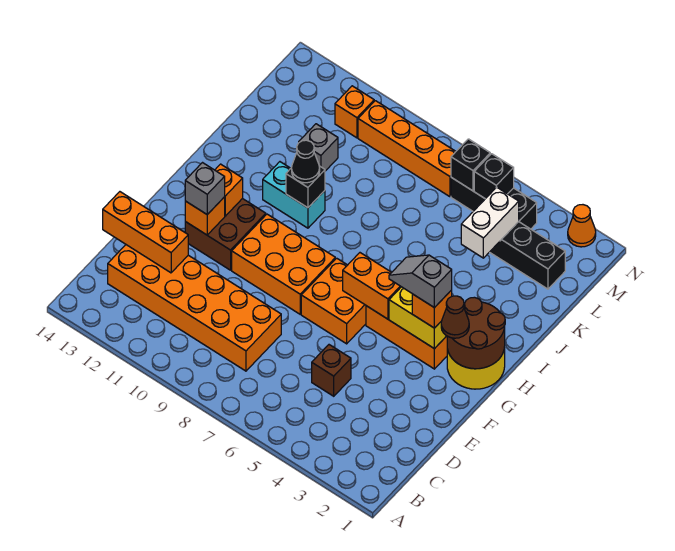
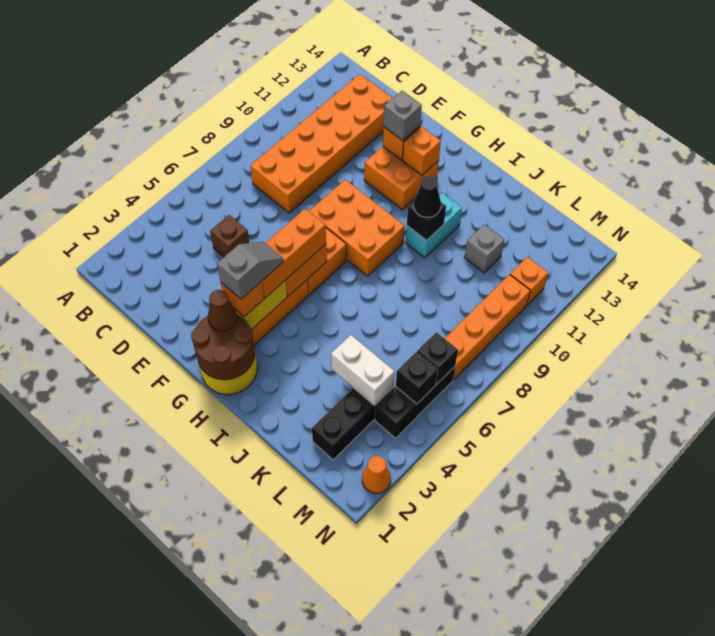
orange 1x3 brick [103,192,188,273] -> orange 1x3 brick moved to [262,209,326,298]
orange 2x3 brick [232,214,335,314] -> orange 2x3 brick turned to [309,180,405,276]
brown 2x2 brick [185,198,266,270] -> orange 2x2 brick [364,147,439,210]

